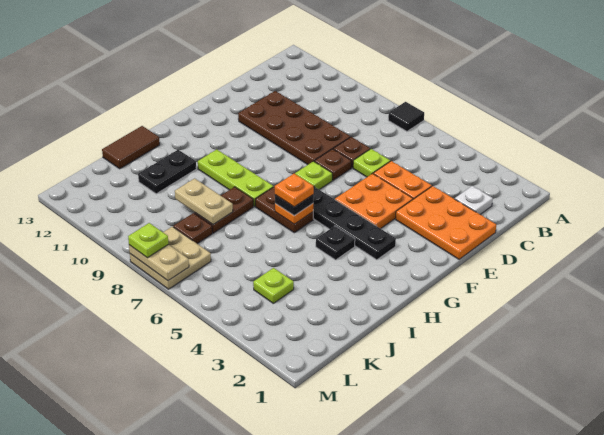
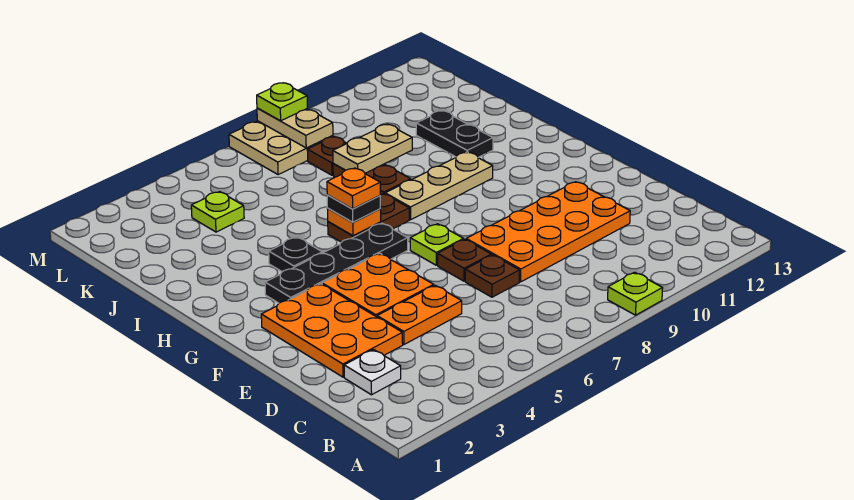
black 1x1 tile [388,102,424,131] -> none
orange 2x3 plate [396,186,496,259] -> orange 2x3 plate turned to [261,284,403,377]
lime 1x1 plate [353,149,390,177] -> lime 1x1 plate moved to [608,272,663,315]
brown 2x4 plate [238,91,350,165] -> orange 2x4 plate [466,182,630,282]
lime 1x3 plate [198,150,273,206] -> tan 1x3 plate [385,152,493,220]
brown 1x2 tile [102,126,160,169] -> none
tan 1x2 plate [129,245,189,281] -> tan 1x2 plate turned to [257,108,333,148]

